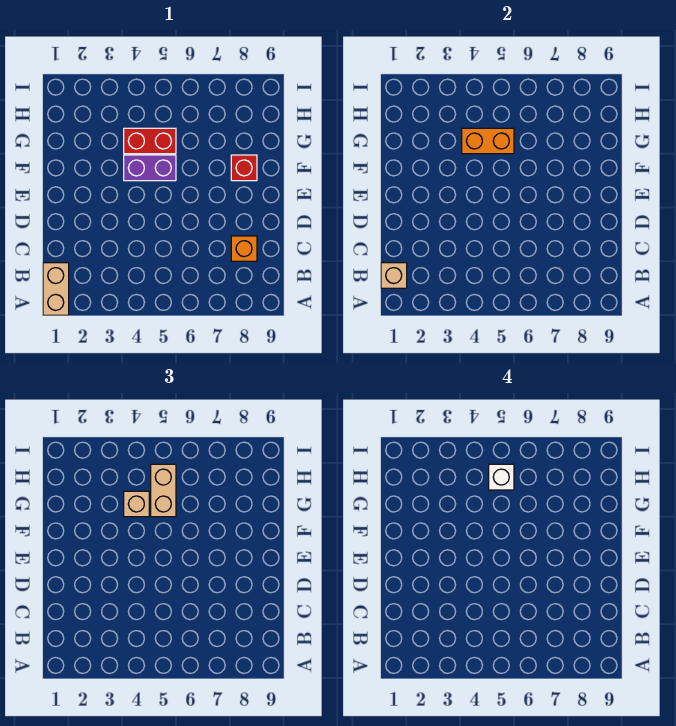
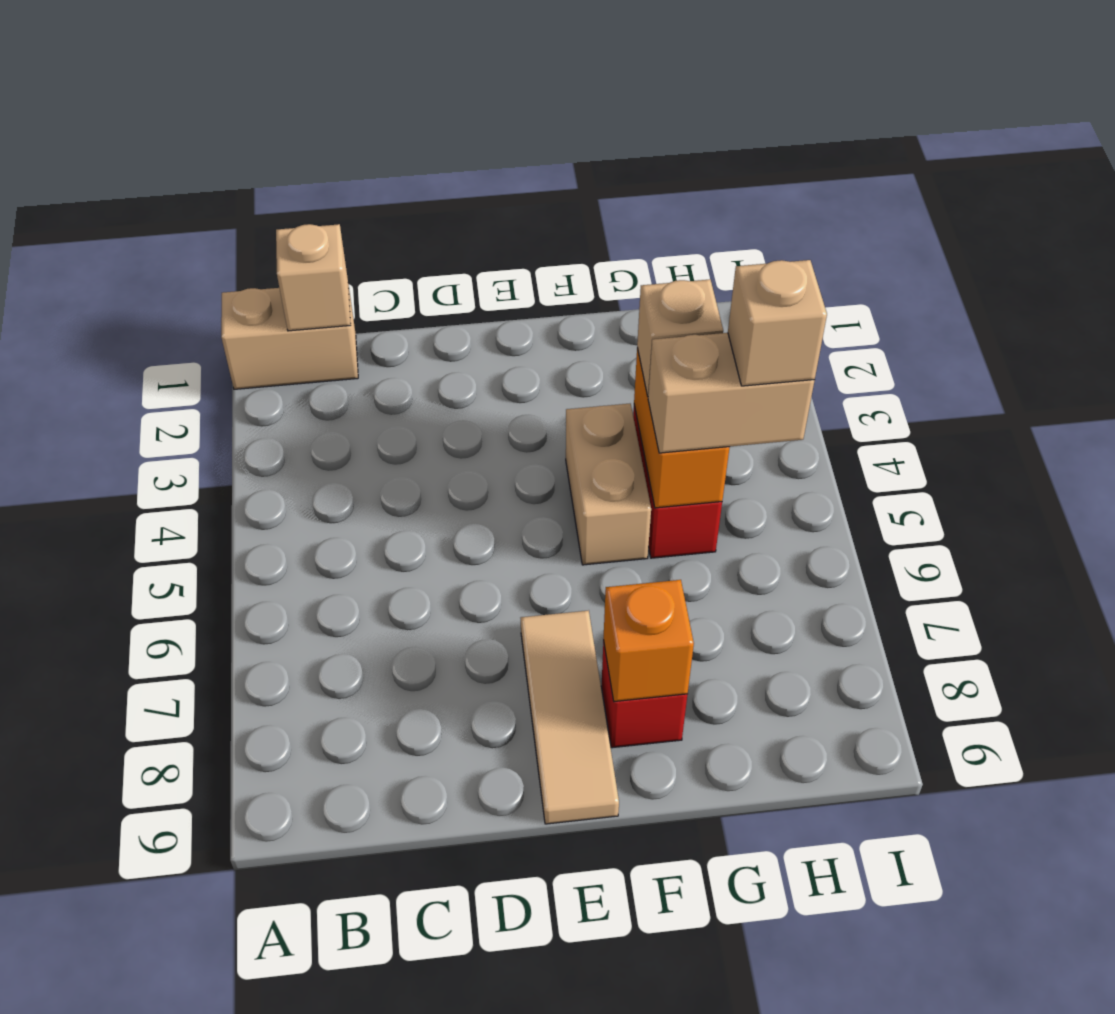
orange 1x1 brick [231,236,257,261] -> orange 1x1 brick moved to [603,580,694,702]
none -> tan 1x3 tile [521,610,619,824]
purple 1x2 brick [124,155,176,181] -> tan 1x2 brick [566,404,651,565]
white 1x1 brick [489,464,514,490] -> tan 1x1 brick [728,260,827,386]

